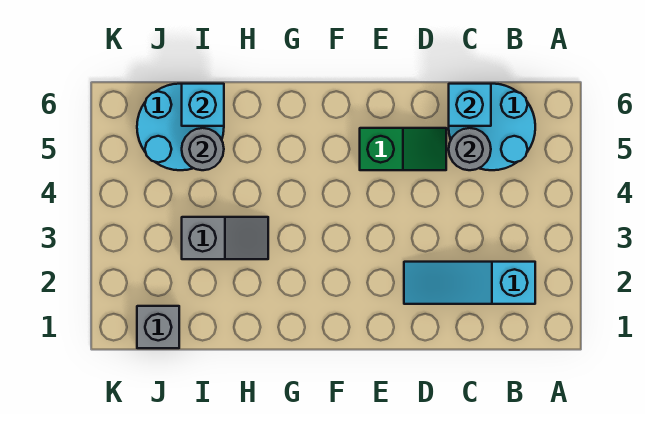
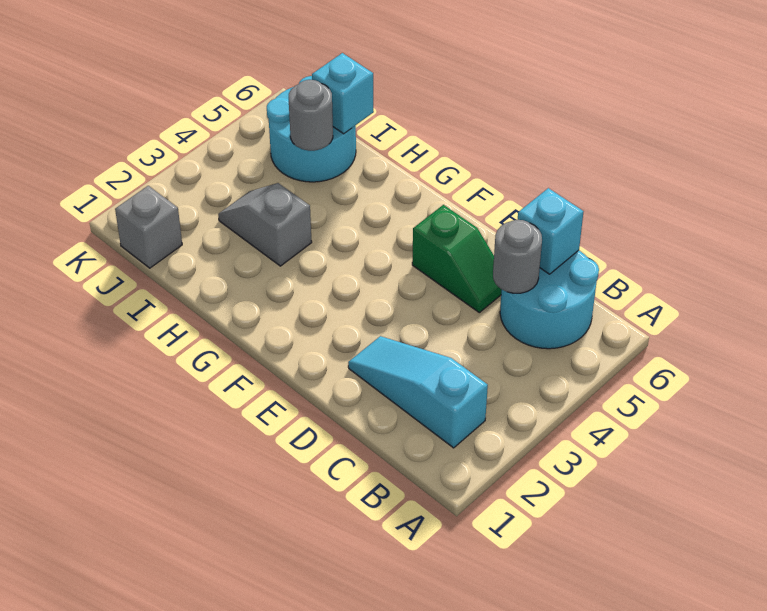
grey 1x2 slope [182,217,268,259] -> grey 1x2 slope turned to [218,183,312,266]

